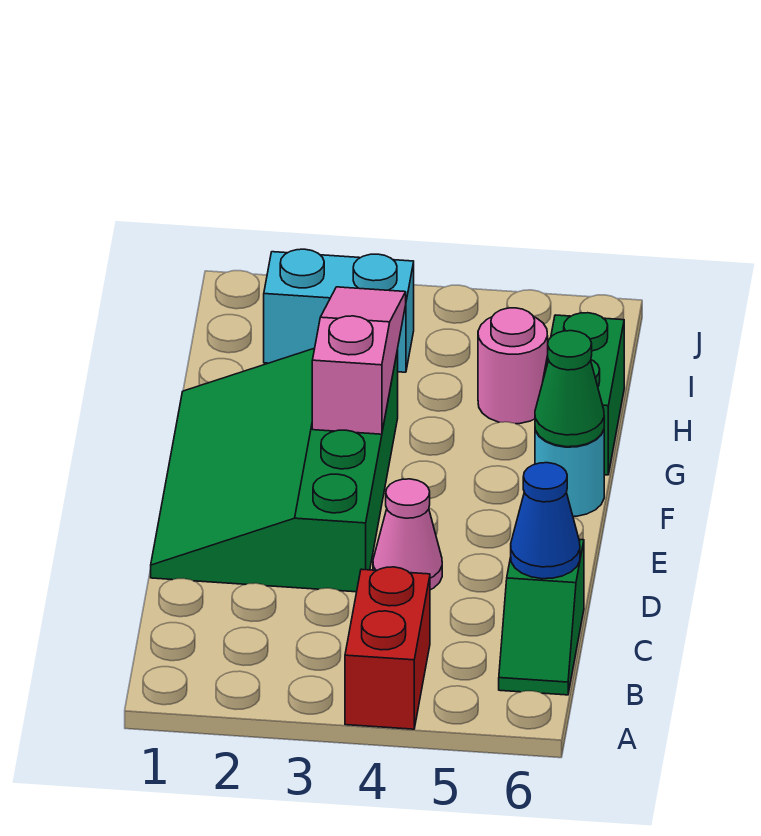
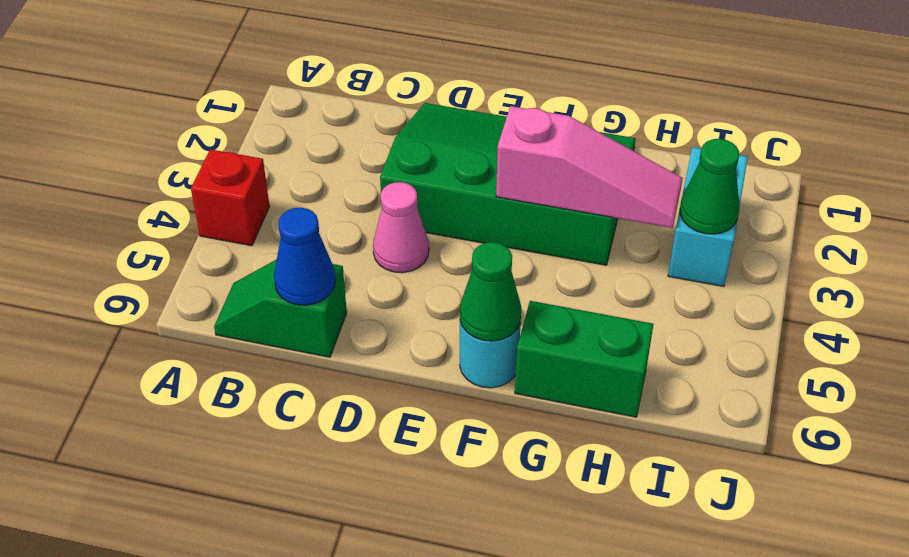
red 1x2 brick [345,567,430,729] -> red 1x1 brick [191,149,270,246]
pink 1x1 round brick [478,308,548,424] -> none
none -> green 1x1 cone [680,139,739,234]

